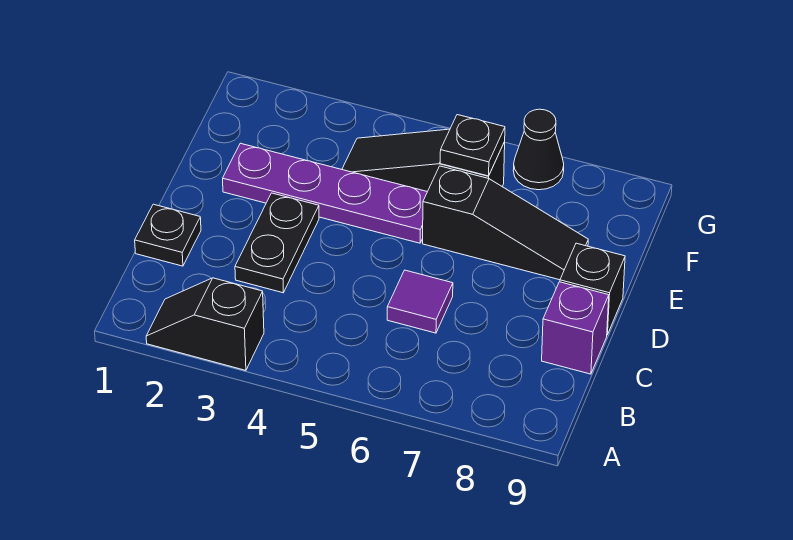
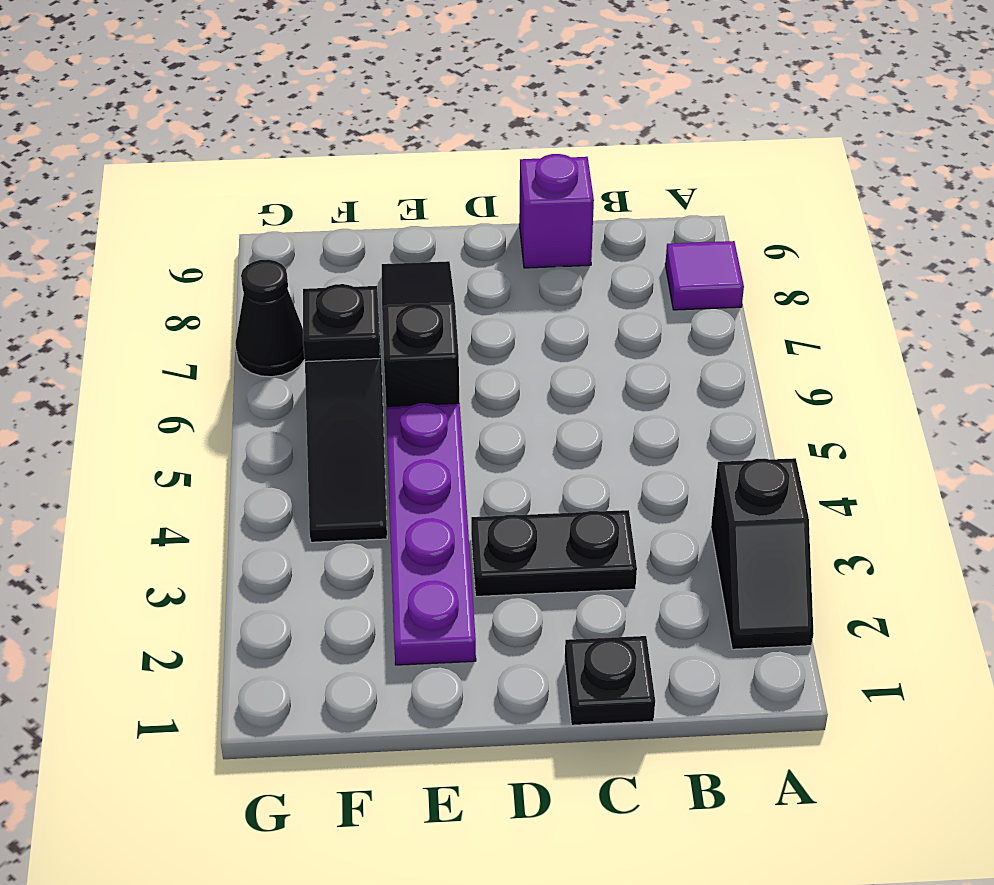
purple 1x1 tile [387,270,453,333] -> purple 1x1 tile moved to [665,241,744,310]
black 1x1 brick [560,243,625,335] -> none

